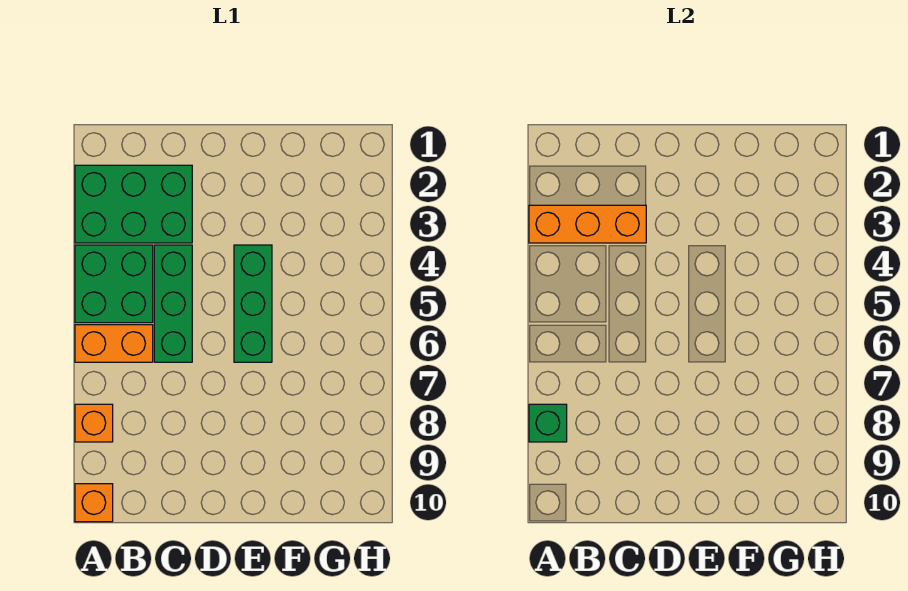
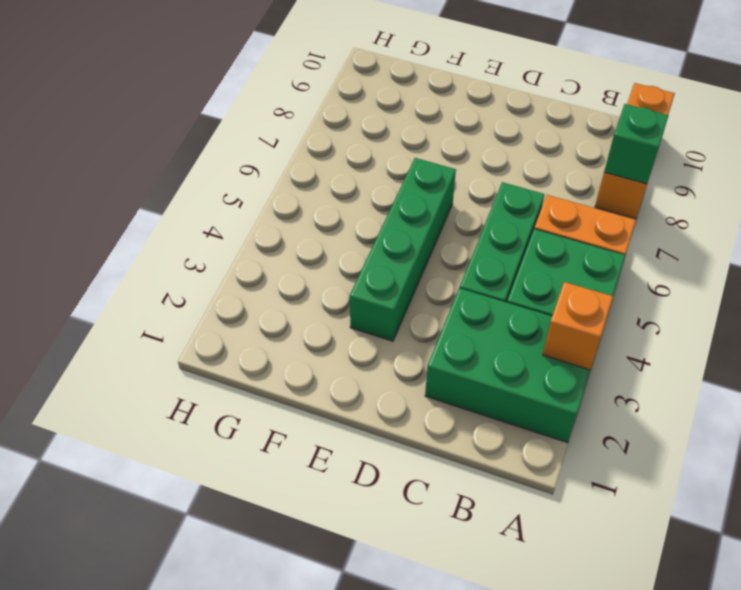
orange 1x3 brick [529,205,646,243] -> orange 1x1 brick [543,282,613,370]
green 1x3 brick [234,245,272,362] -> green 1x4 brick [350,158,456,341]

